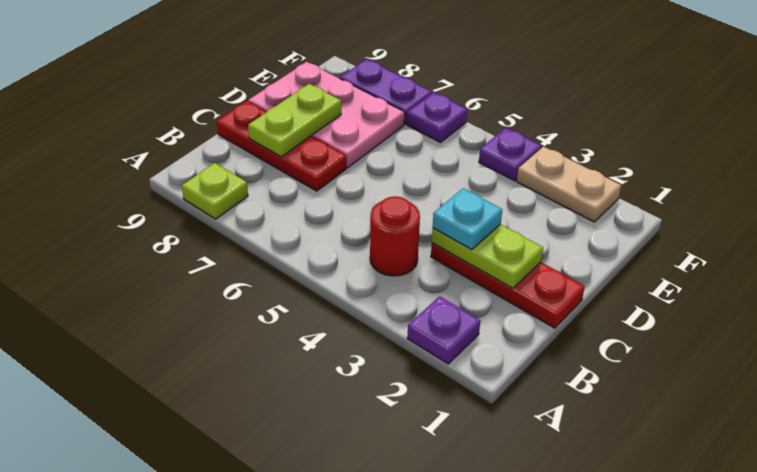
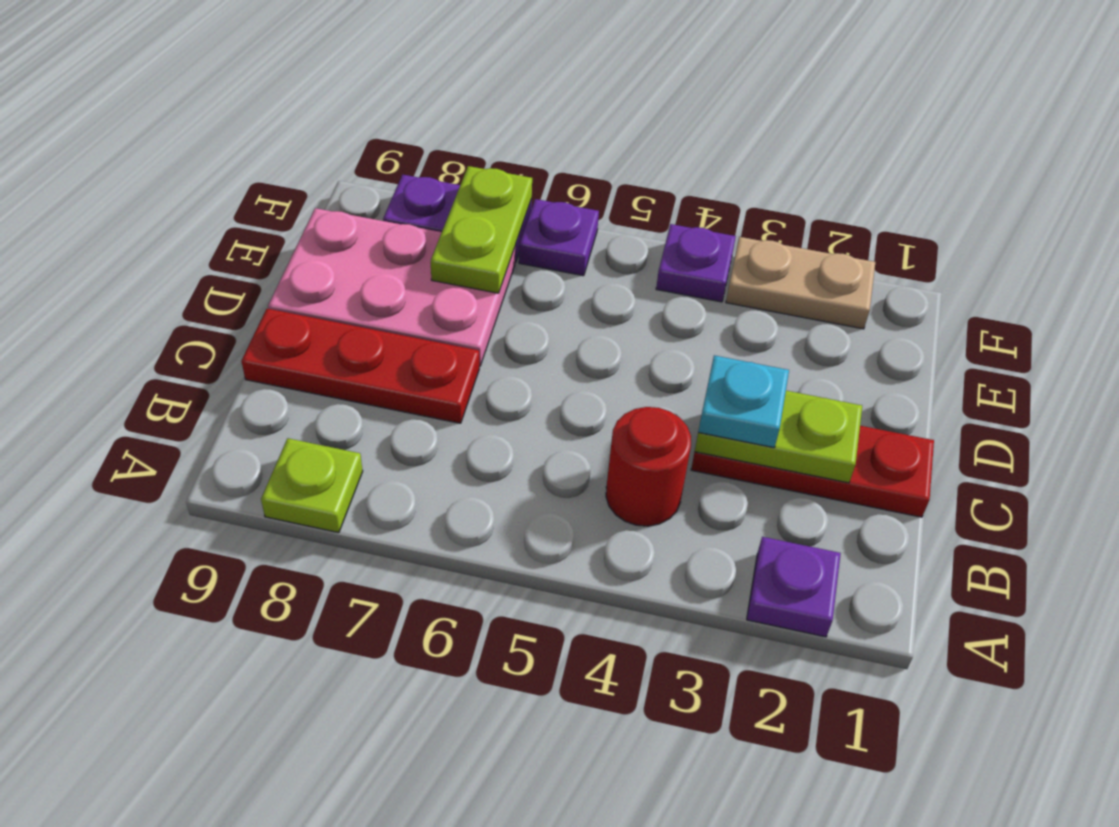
lime 1x2 plate [248,84,341,157] -> lime 1x2 plate moved to [431,166,532,293]

